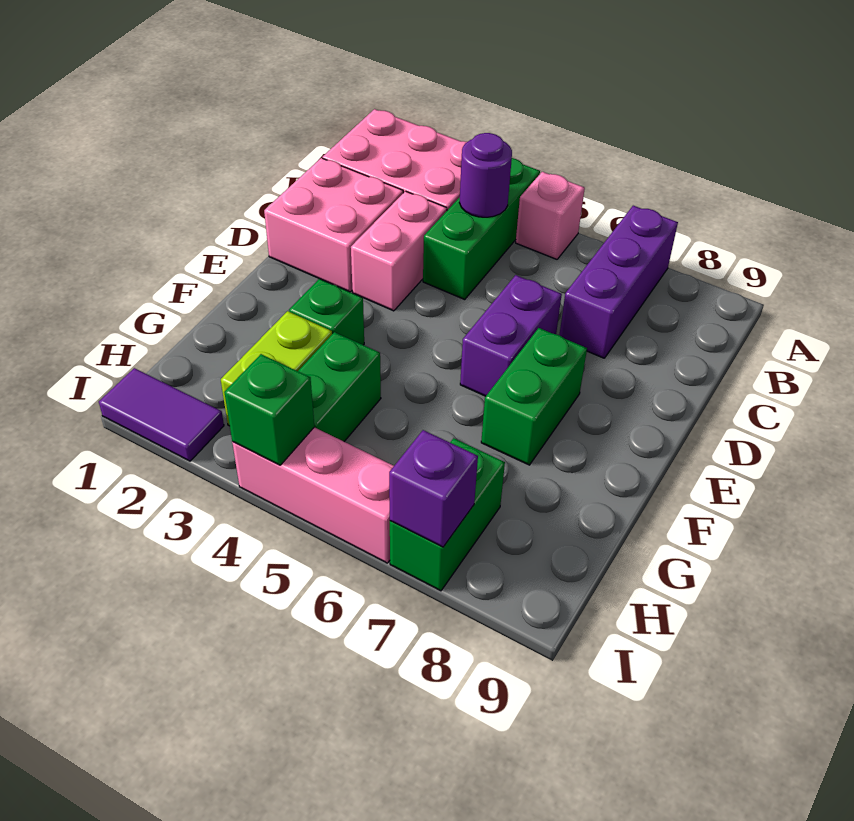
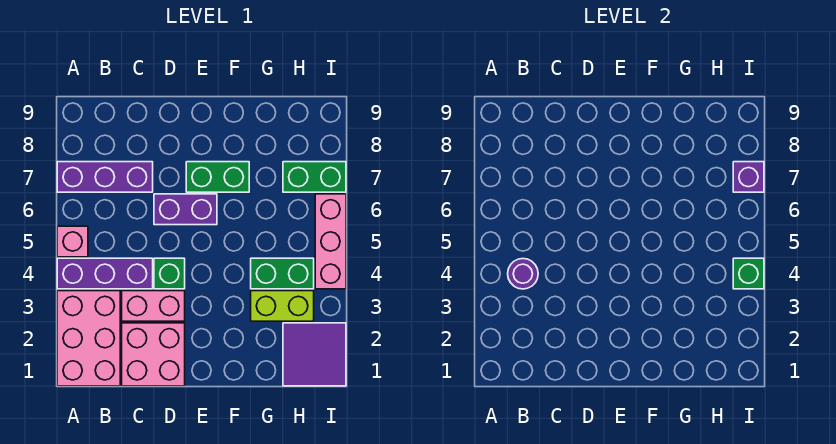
green 1x3 brick [423,158,540,300] -> purple 1x3 brick [57,258,153,289]
green 1x1 brick [289,279,364,345] -> green 1x1 brick moved to [154,258,185,289]
purple 1x2 tile [99,368,224,461] -> purple 2x2 tile [283,323,346,386]

